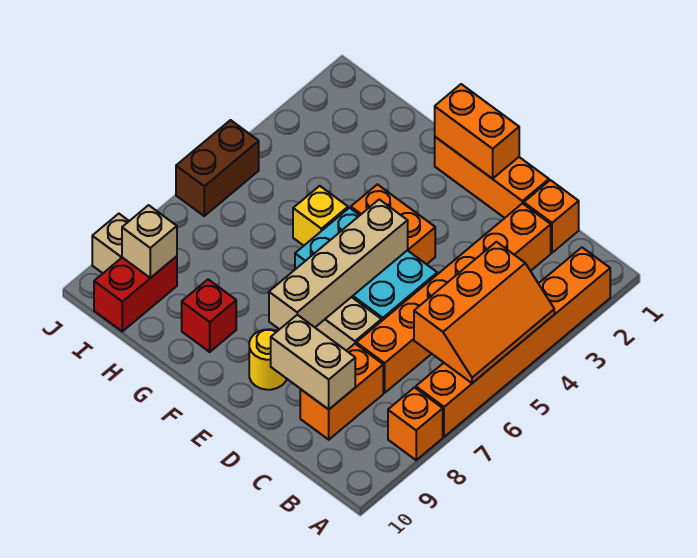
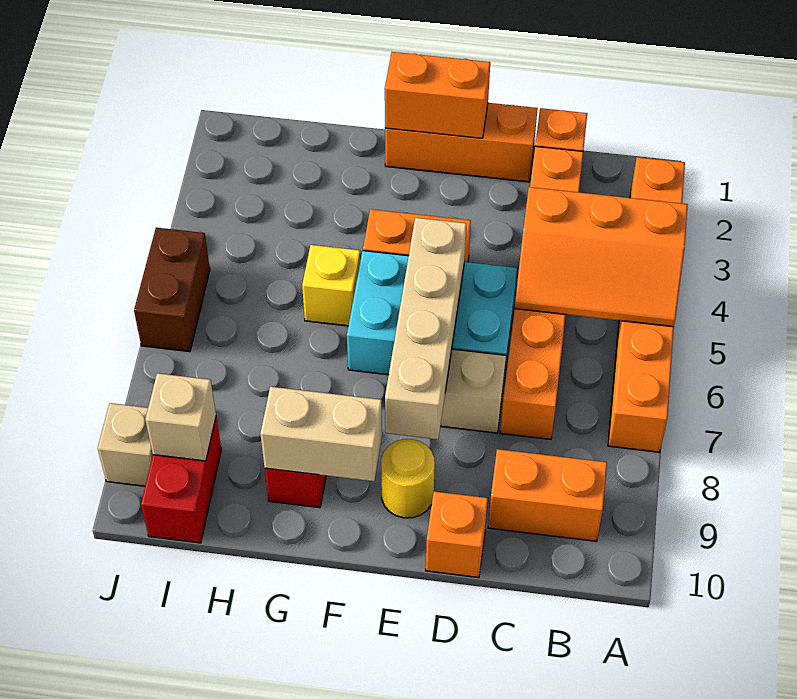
orange 2x3 slope [414,242,554,383] -> orange 2x3 slope turned to [515,187,688,327]
orange 1x1 brick [388,388,443,460] -> orange 1x1 brick moved to [426,491,488,577]
orange 1x2 brick [300,344,383,440] -> orange 1x2 brick turned to [488,449,607,541]
tan 1x2 brick [271,315,355,409] -> tan 1x2 brick moved to [260,387,382,481]

